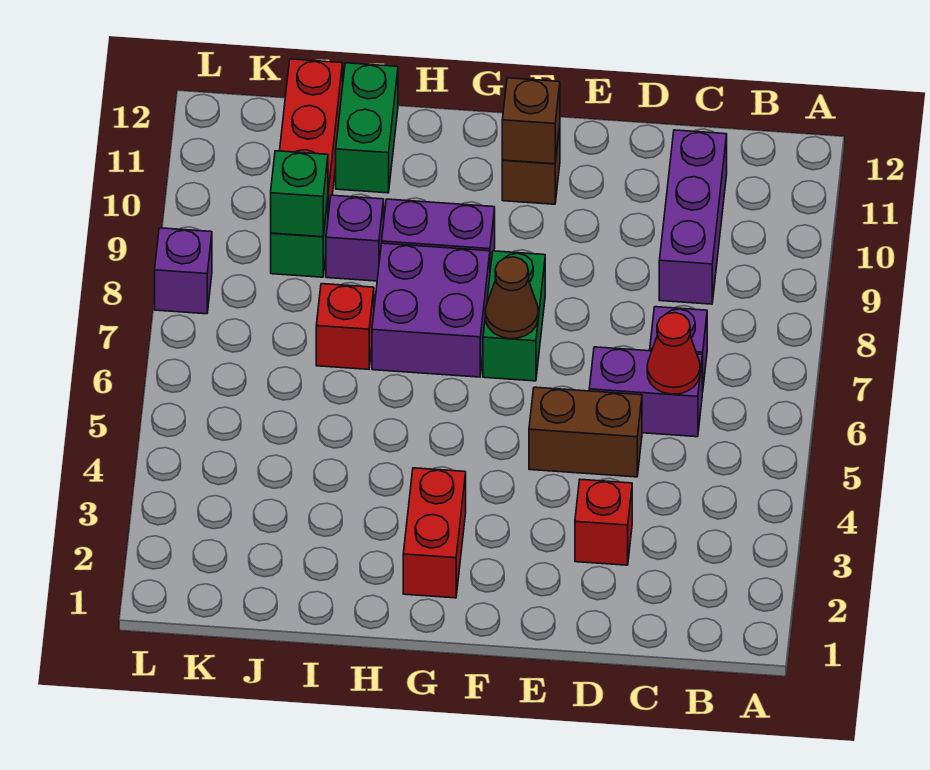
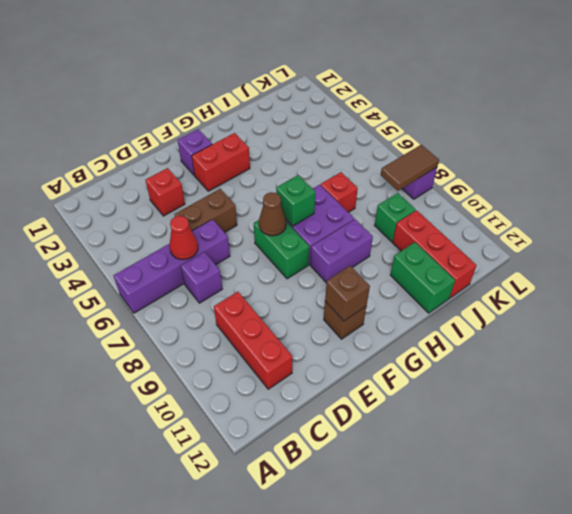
purple 1x2 brick [589,347,702,437] -> purple 1x4 brick [113,219,230,313]
purple 1x3 brick [659,130,727,304] -> red 1x3 brick [214,292,292,389]
red 1x2 brick [403,468,466,598] -> red 1x2 brick turned to [192,133,250,191]
purple 1x1 brick [326,195,384,281] -> purple 1x1 brick moved to [178,129,212,176]
green 1x1 brick [271,151,328,237] -> green 1x1 brick moved to [276,175,315,226]
none -> brown 1x2 tile [381,145,439,191]

